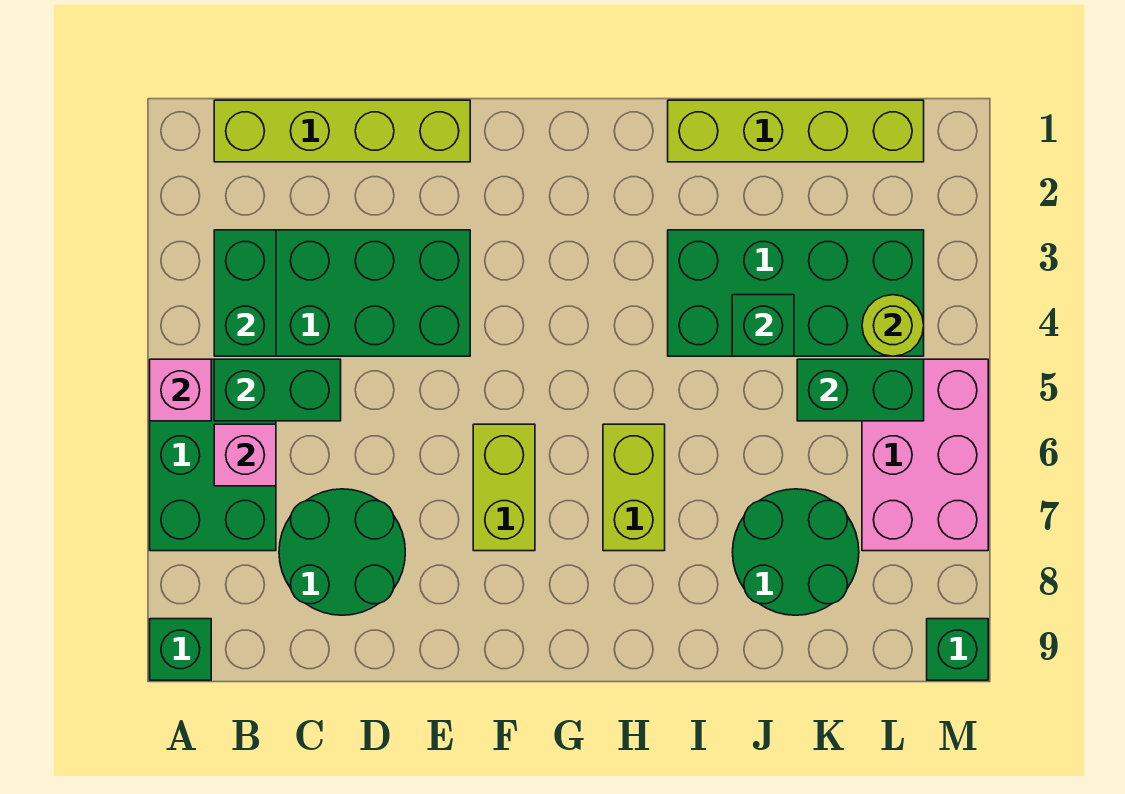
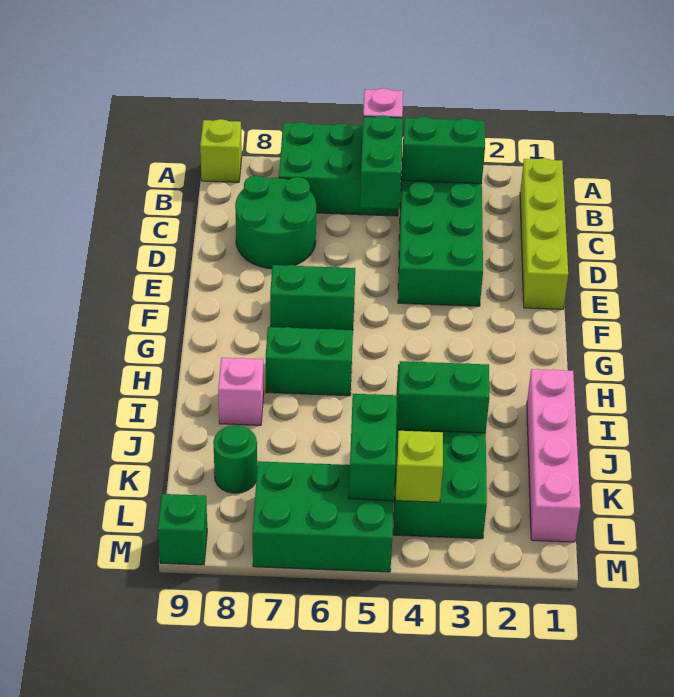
green 1x1 brick [150,619,211,680] -> lime 1x1 brick [200,119,242,182]
pink 1x1 brick [214,424,276,486] -> pink 1x1 brick moved to [218,358,264,425]
lime 1x2 brick [473,424,535,551] -> green 1x2 brick [270,265,355,330]
lime 1x2 brick [603,424,665,551] -> green 1x2 brick [266,327,353,396]
lime 1x4 brick [668,100,924,162] -> pink 1x4 brick [527,369,580,542]
green 1x1 brick [732,295,794,356] -> green 1x2 brick [397,361,489,433]
green 2x2 round brick [733,489,859,615] -> green 1x1 round brick [213,425,257,493]
lime 1x1 round brick [862,295,924,356] -> lime 1x1 brick [395,431,443,502]
pink 2x3 brick [862,359,988,551] -> green 2x3 brick [253,461,393,572]

